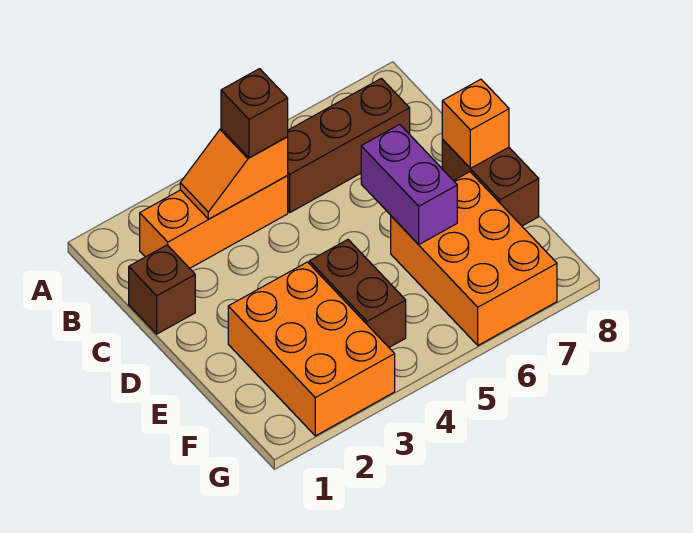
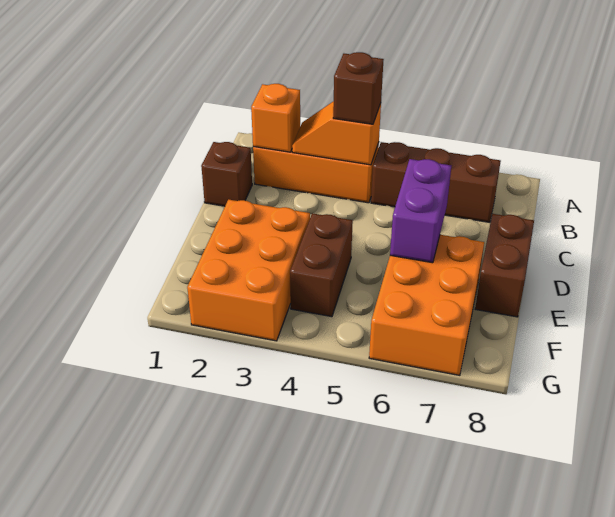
orange 1x1 brick [442,79,509,168] -> orange 1x1 brick moved to [251,84,300,152]

